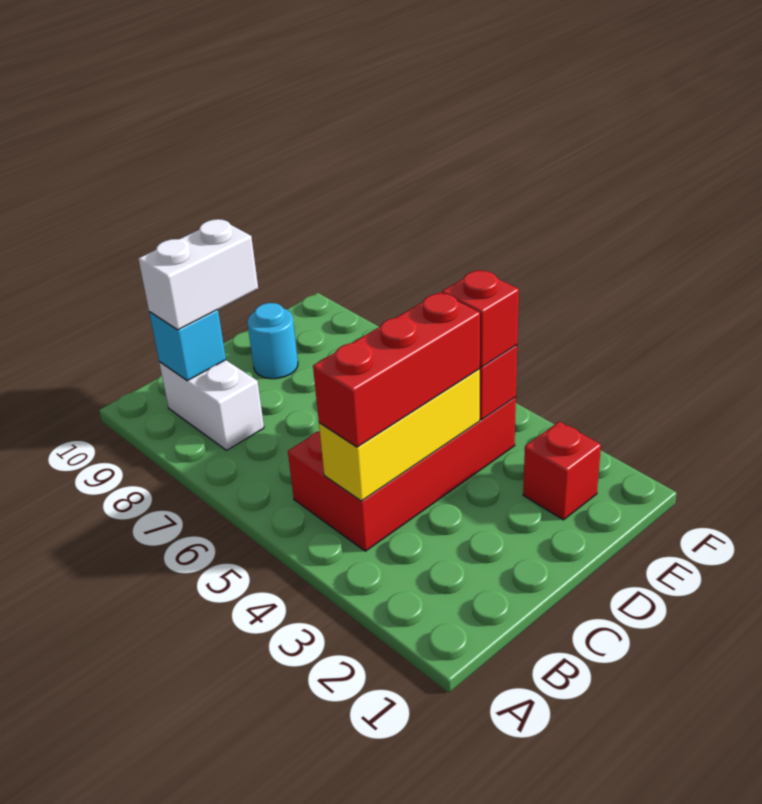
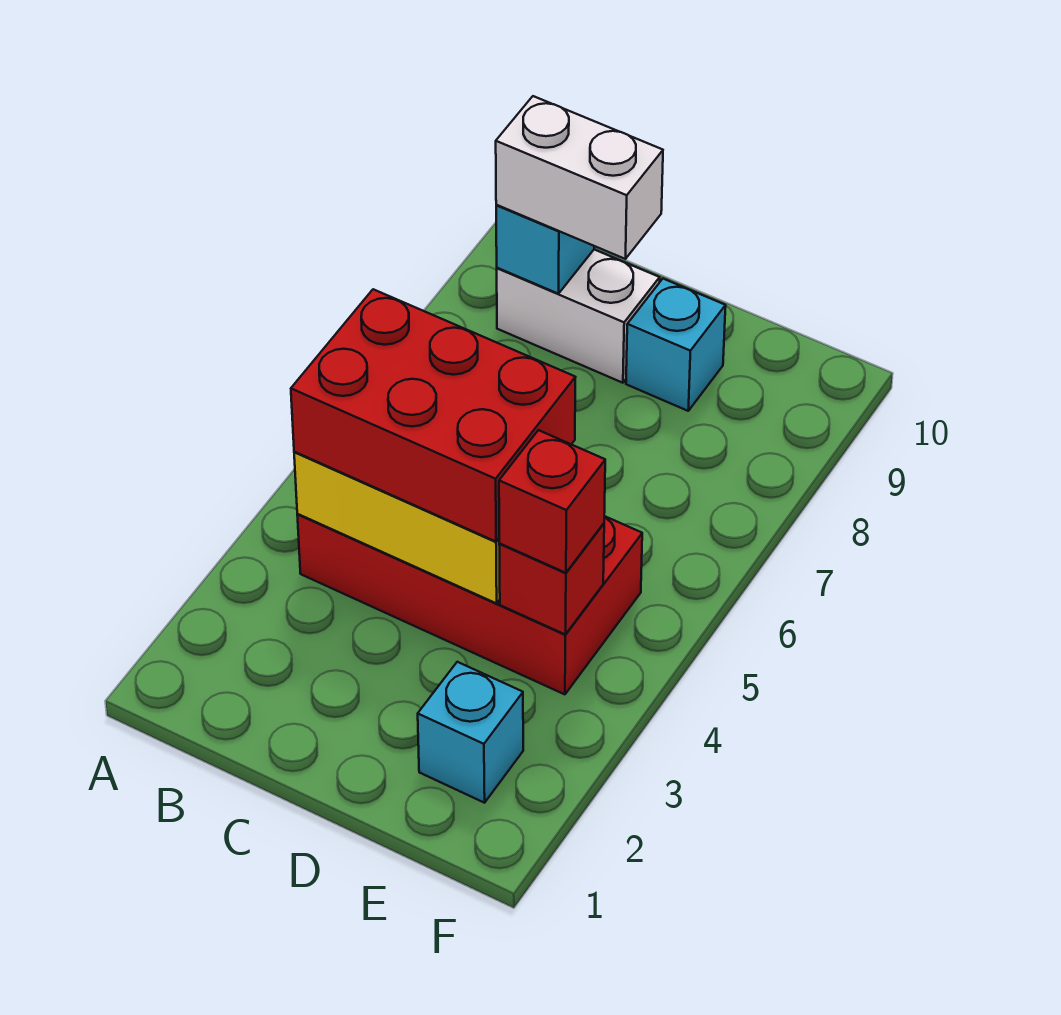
red 1x3 brick [313,292,480,447] -> red 2x3 brick [291,289,576,542]
white 1x2 brick [159,360,264,450] -> white 1x2 brick turned to [497,250,660,383]
cyan 1x1 round brick [247,303,298,379] -> cyan 1x1 brick [626,279,726,411]
red 1x1 brick [523,422,601,520] -> cyan 1x1 brick [418,662,523,803]

